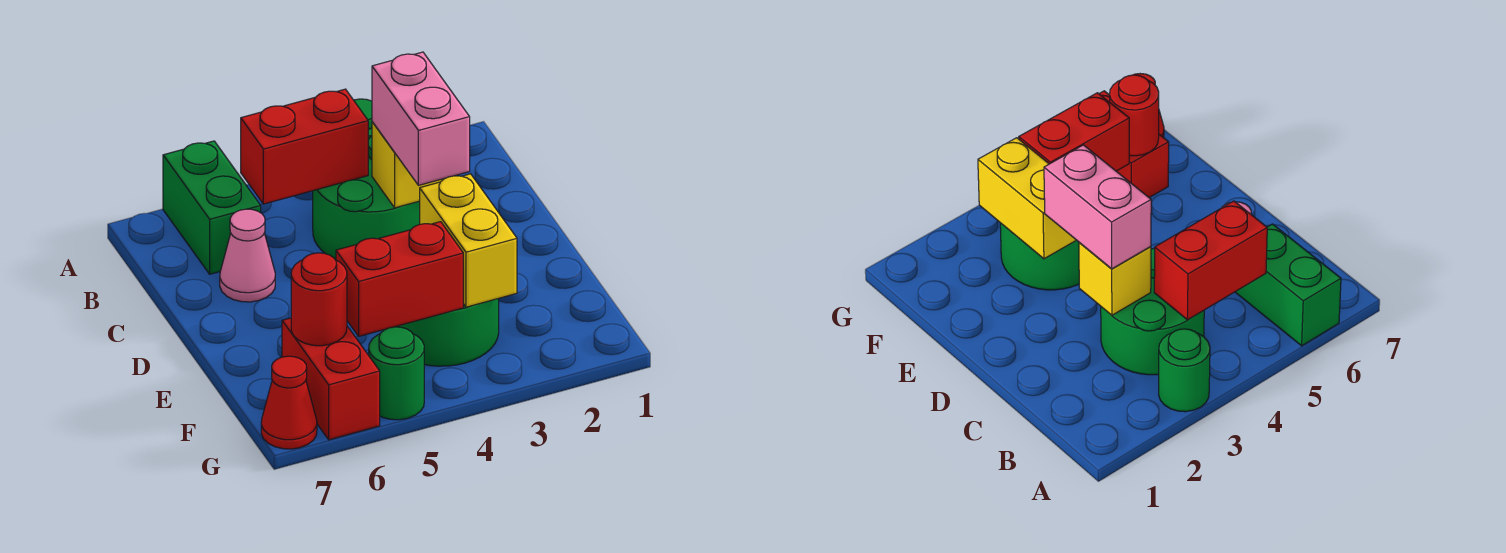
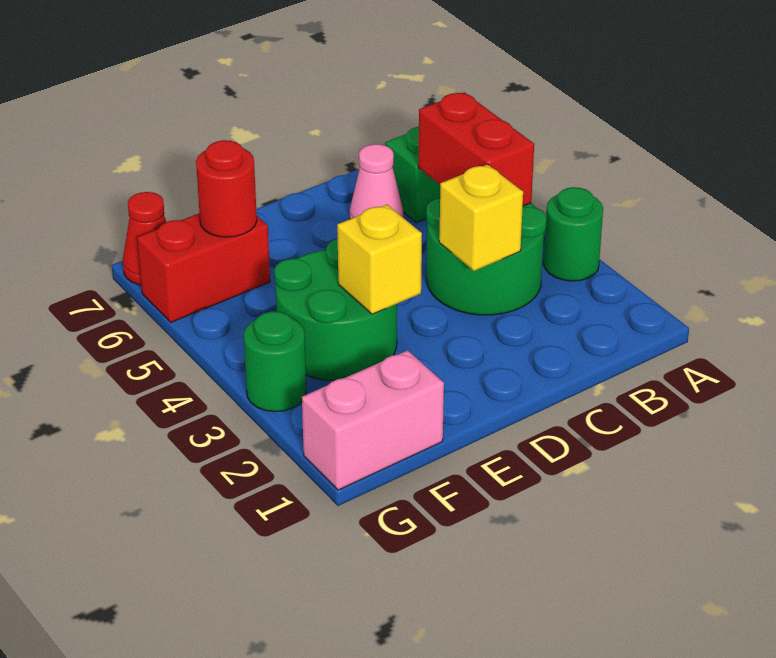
pink 1x2 brick [372,52,470,185] -> pink 1x2 brick moved to [302,350,444,490]
yellow 1x2 brick [420,174,517,307] -> yellow 1x1 brick [337,205,422,314]
red 1x2 brick [336,222,463,336] -> none
green 1x1 round brick [369,327,424,420] -> green 1x1 round brick moved to [244,311,306,412]

